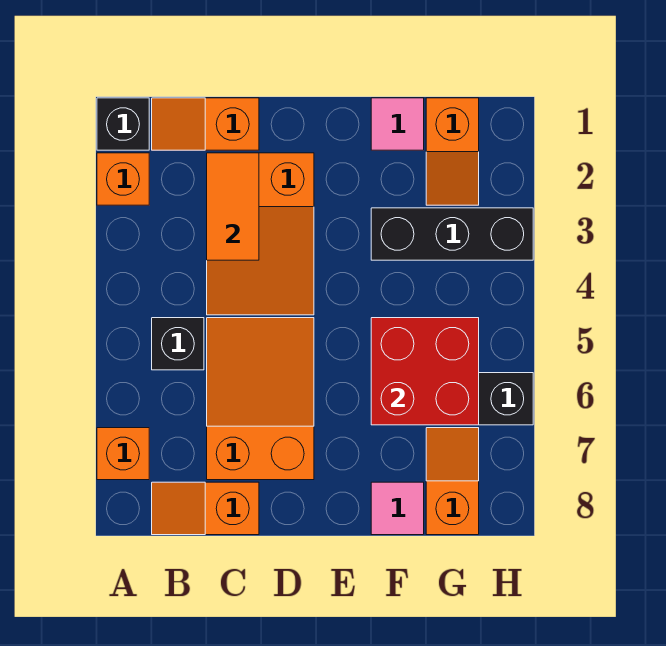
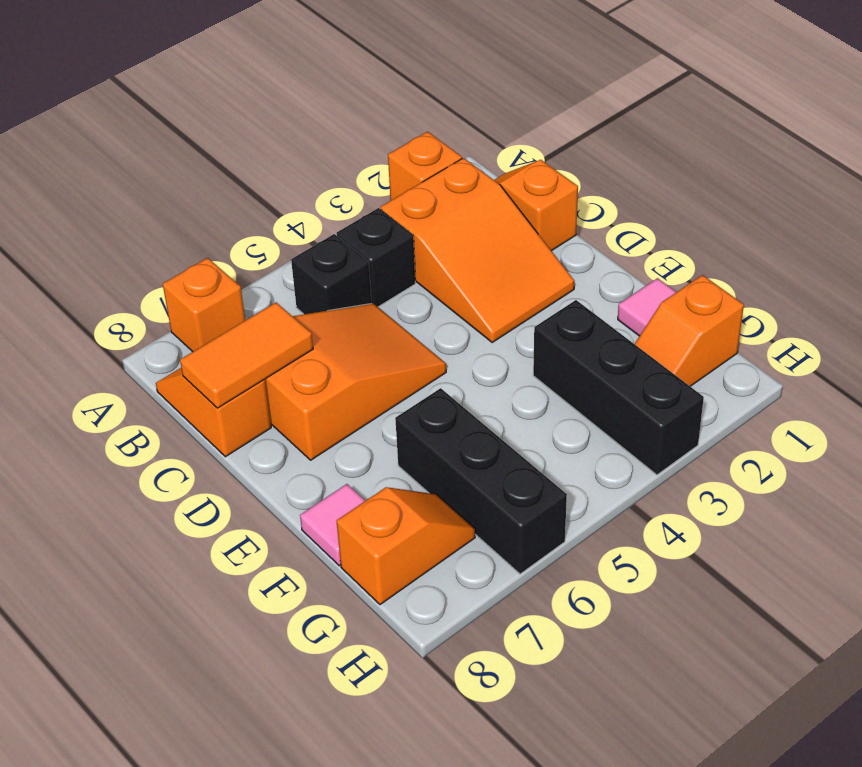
black 1x1 brick [97,98,149,150] -> black 1x1 brick moved to [336,208,415,307]
orange 2x3 slope [207,153,314,315] -> orange 2x3 slope turned to [381,158,574,342]
orange 1x2 tile [207,153,259,260] -> orange 1x2 tile moved to [180,302,313,408]
red 2x2 brick [371,318,479,425] -> none

